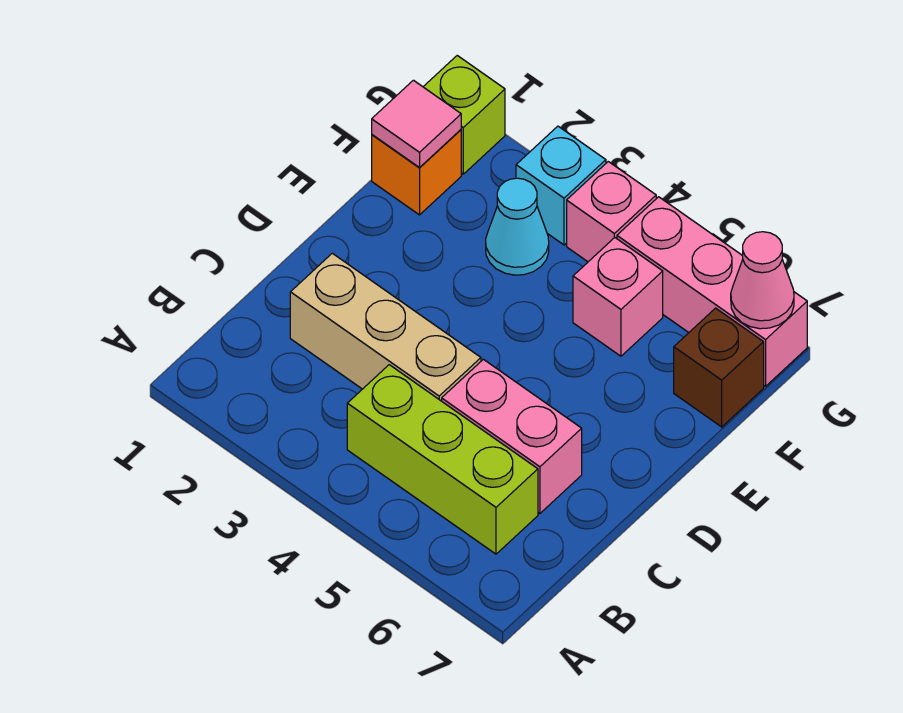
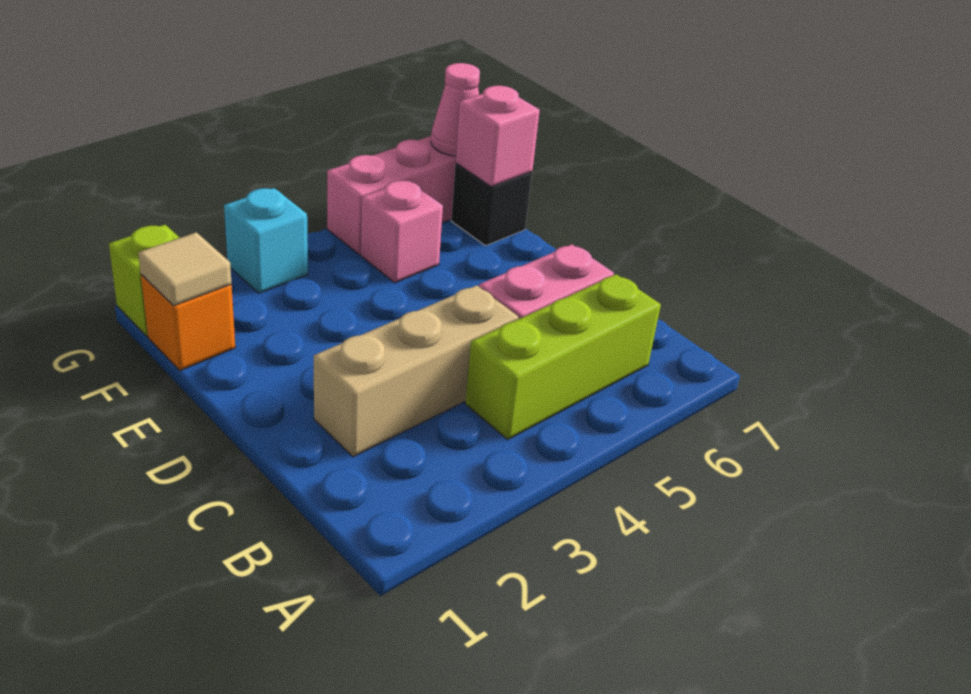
pink 1x1 tile [372,80,461,168] -> tan 1x1 tile [138,232,232,306]
cyan 1x1 cone [486,178,549,275] -> none
brown 1x1 brick [674,308,764,427] -> black 1x1 brick [451,164,532,246]
pink 1x1 brick [567,162,656,262] -> pink 1x1 brick moved to [456,86,540,187]

